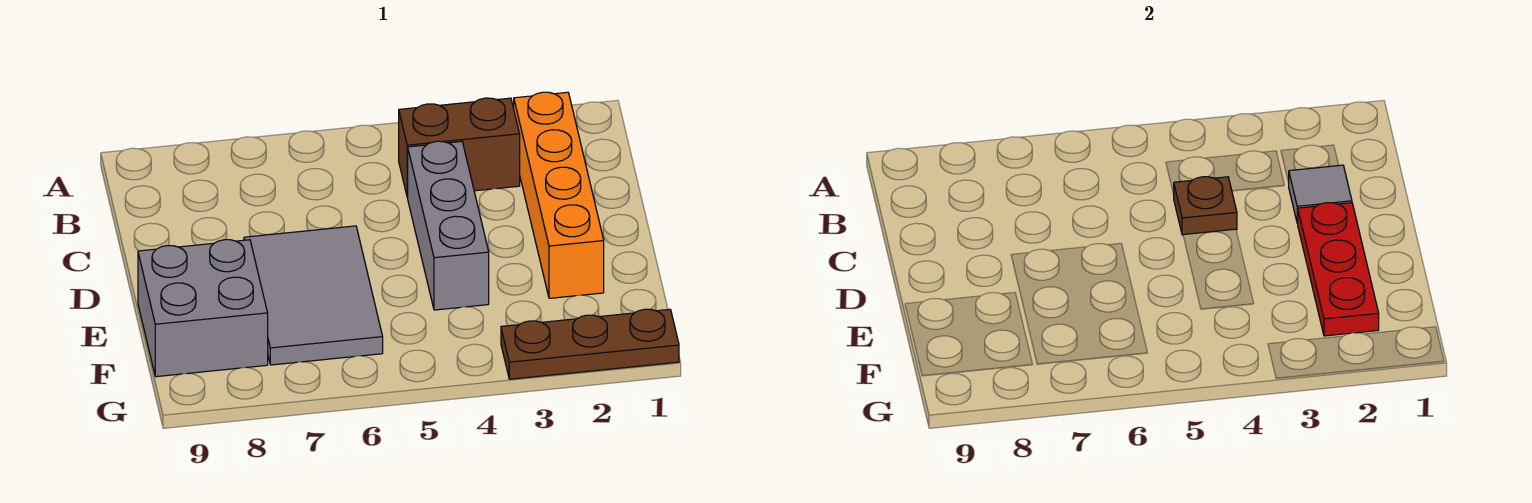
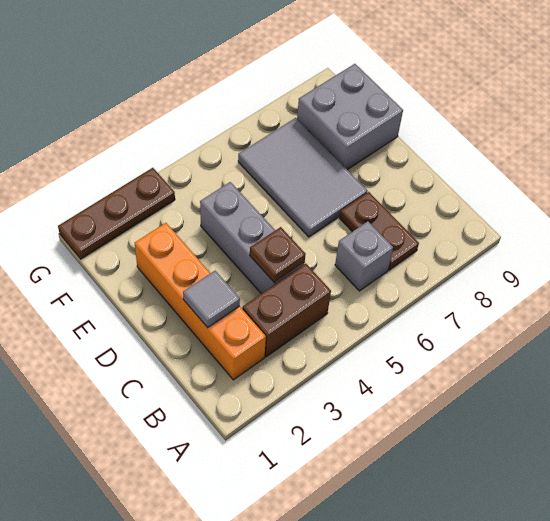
none -> grey 1x1 brick [335,221,393,291]
none -> brown 1x2 plate [340,192,419,270]
red 1x3 plate [1298,203,1379,336] -> none

